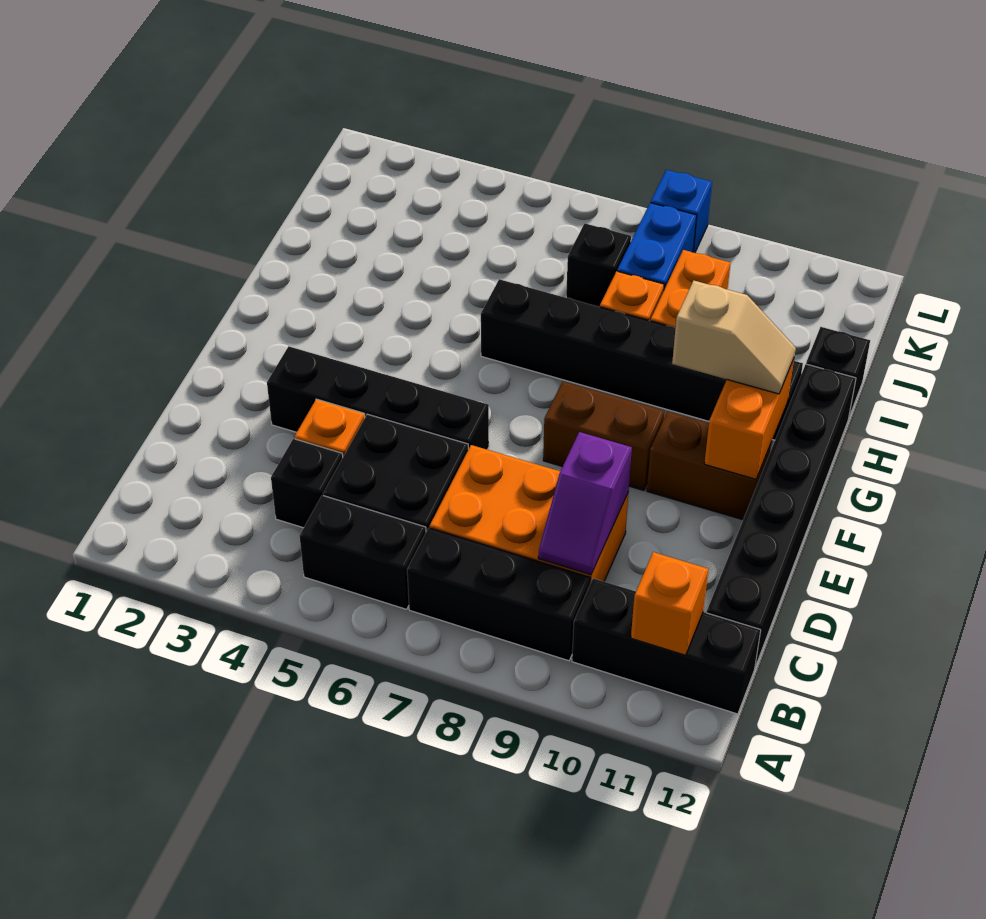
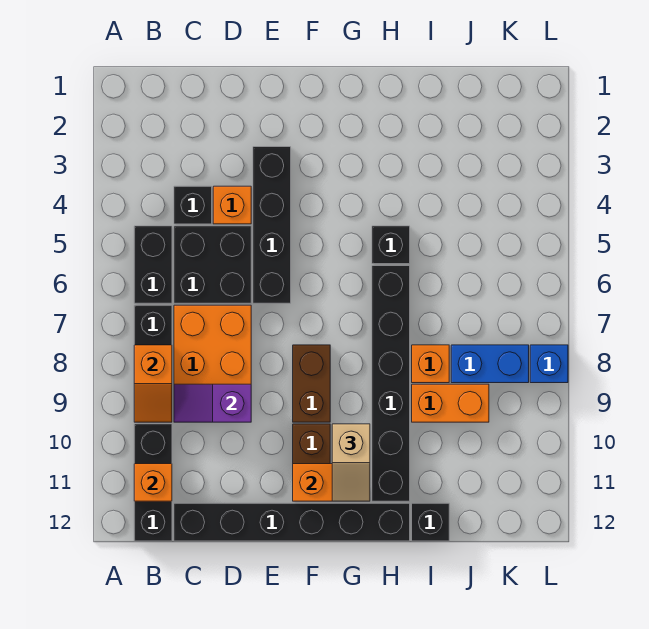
none -> orange 1x2 slope [134,345,172,422]
black 1x1 brick [566,224,631,307] -> black 1x1 brick moved to [372,226,410,264]

